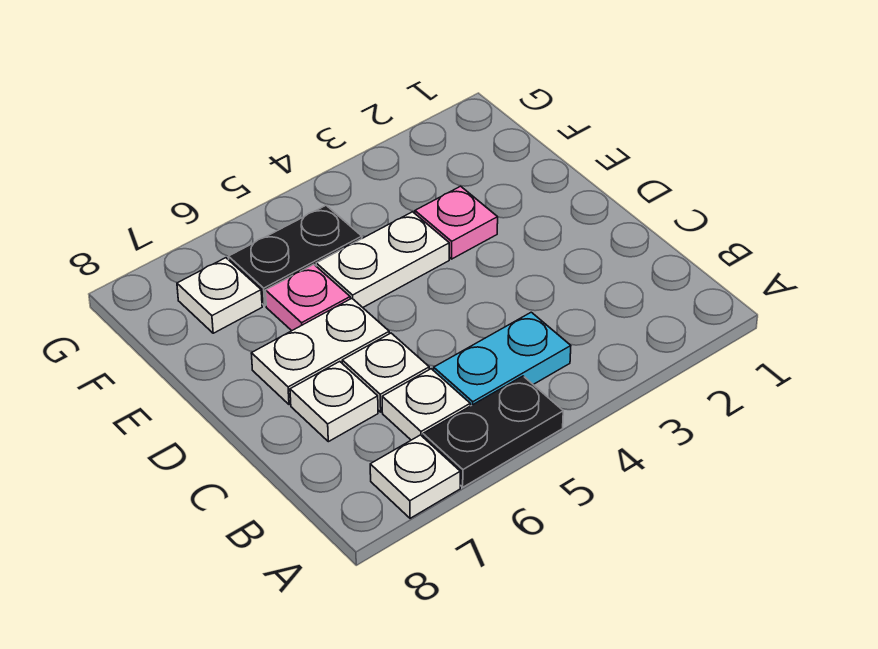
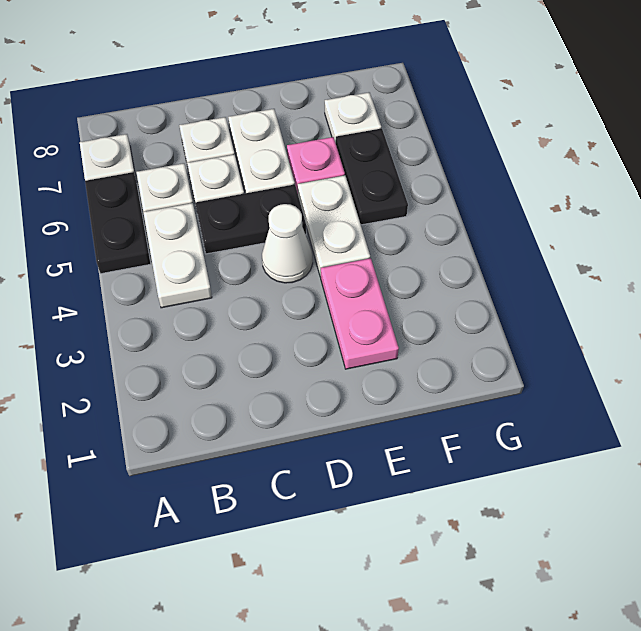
cyan 1x2 plate [434,312,571,406] -> white 1x2 plate [143,203,212,308]
none -> black 1x2 plate [195,184,306,254]
none -> white 1x1 cone [262,204,313,283]
pink 1x1 plate [415,186,498,259] -> pink 1x2 plate [321,258,399,369]

